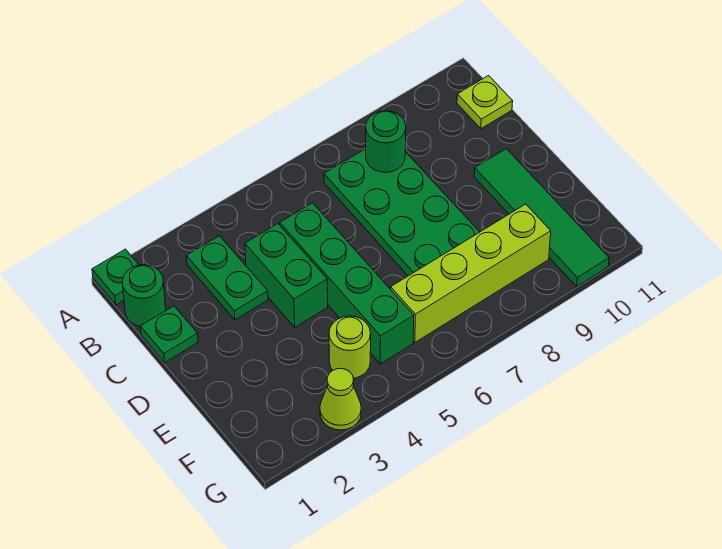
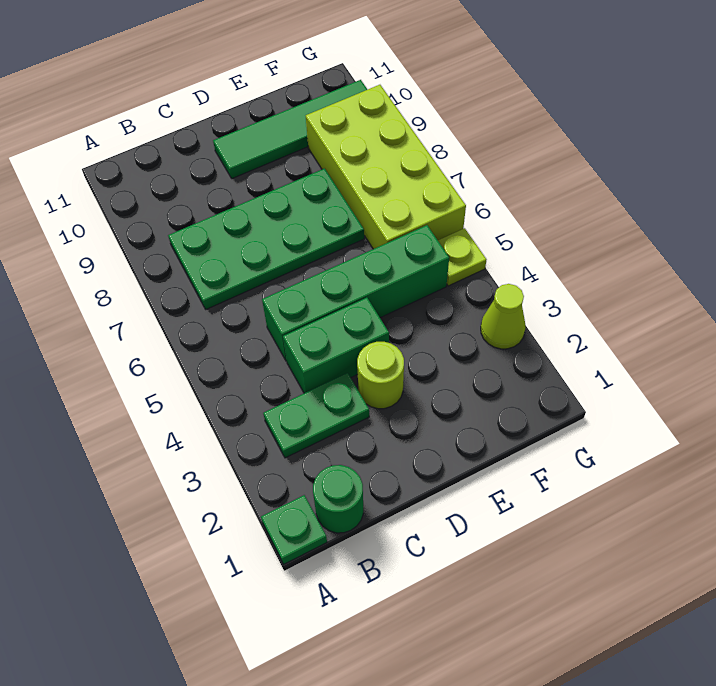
green 1x1 round brick [365,111,406,173] -> none
lime 1x1 plate [457,76,513,129] -> lime 1x1 plate moved to [438,228,486,286]
green 1x1 plate [140,306,198,362] -> none
lime 1x1 round brick [329,316,371,378] -> lime 1x1 round brick moved to [357,342,404,409]
lime 1x4 brick [391,204,551,342] -> lime 2x4 brick [306,85,466,249]

